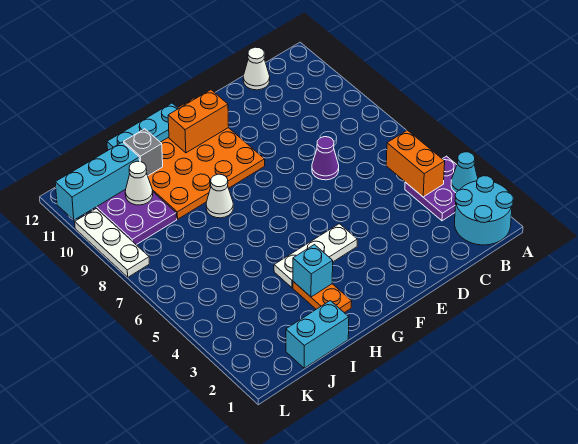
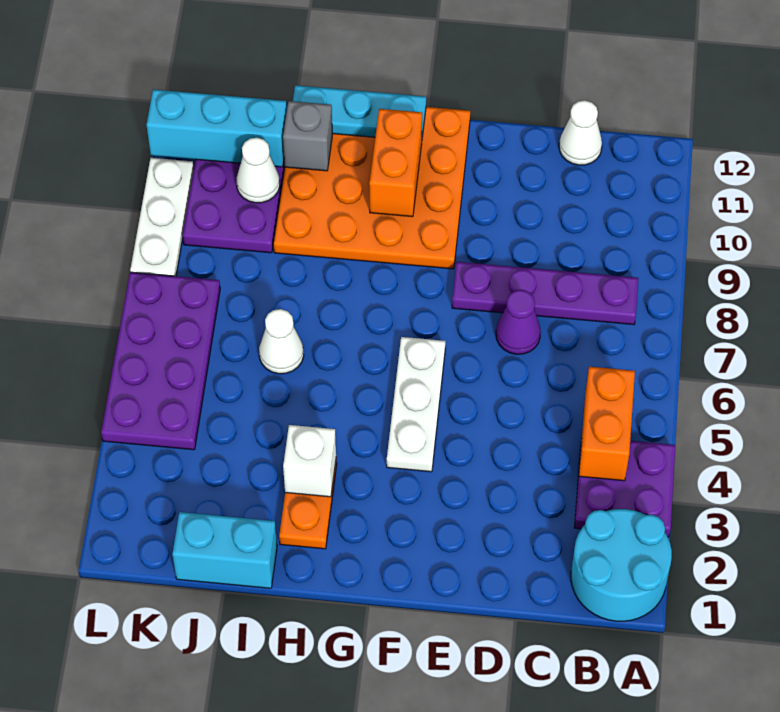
cyan 1x1 cone [451,152,478,193] -> none
none -> purple 1x4 plate [452,262,638,325]
white 1x3 plate [274,224,357,288] -> white 1x3 plate turned to [387,337,445,472]
orange 1x2 brick [168,90,229,153] -> orange 1x2 brick turned to [369,109,422,217]
cyan 1x1 brick [293,245,333,297] -> white 1x1 brick [283,425,336,497]
white 1x1 cone [206,174,233,218] -> white 1x1 cone moved to [259,309,304,374]
none -> purple 2x4 plate [101,272,220,450]

